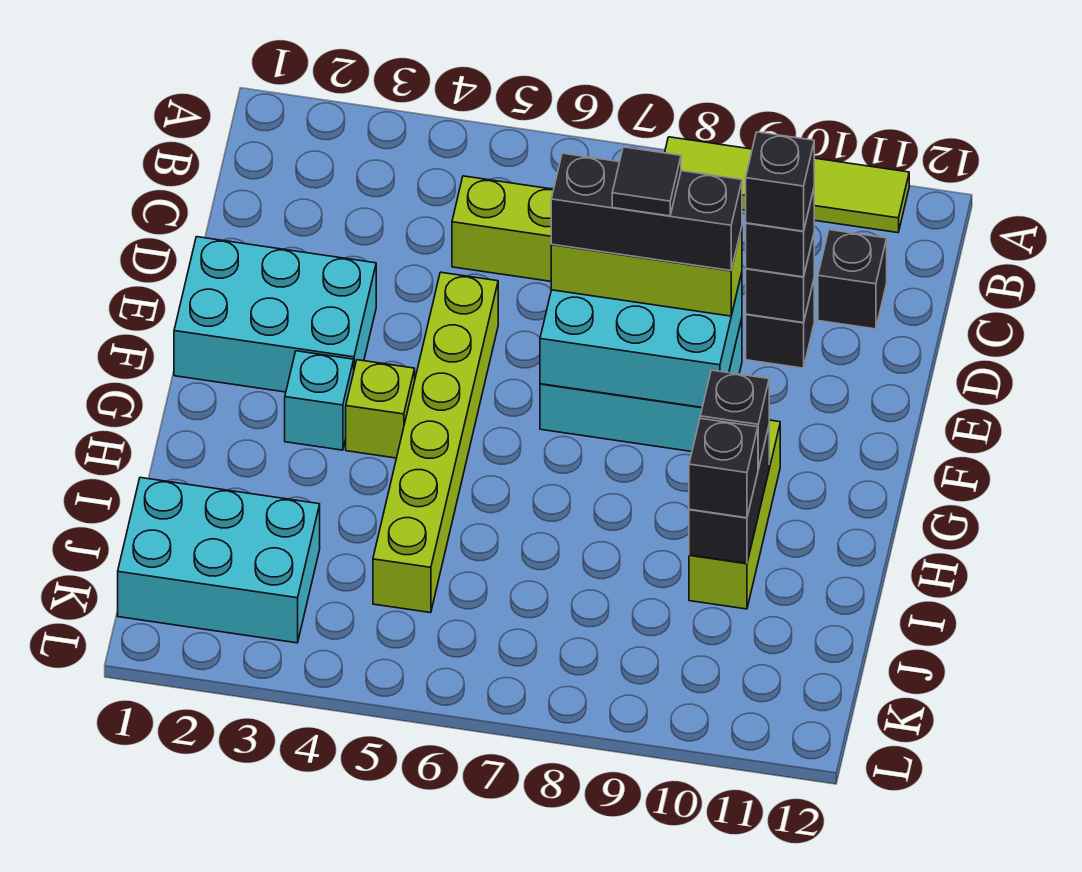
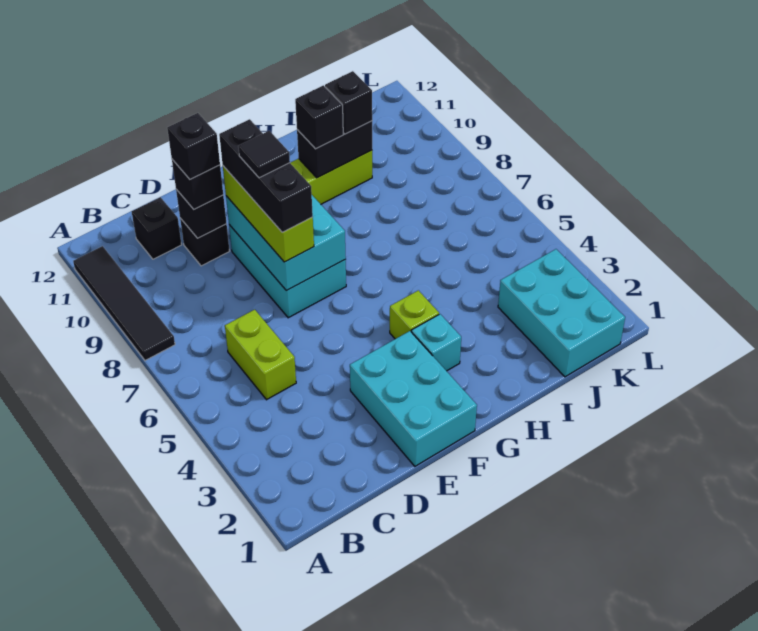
lime 1x4 tile [665,137,909,233] -> black 1x4 tile [73,246,175,360]
lime 1x6 brick [373,272,498,613] -> none

